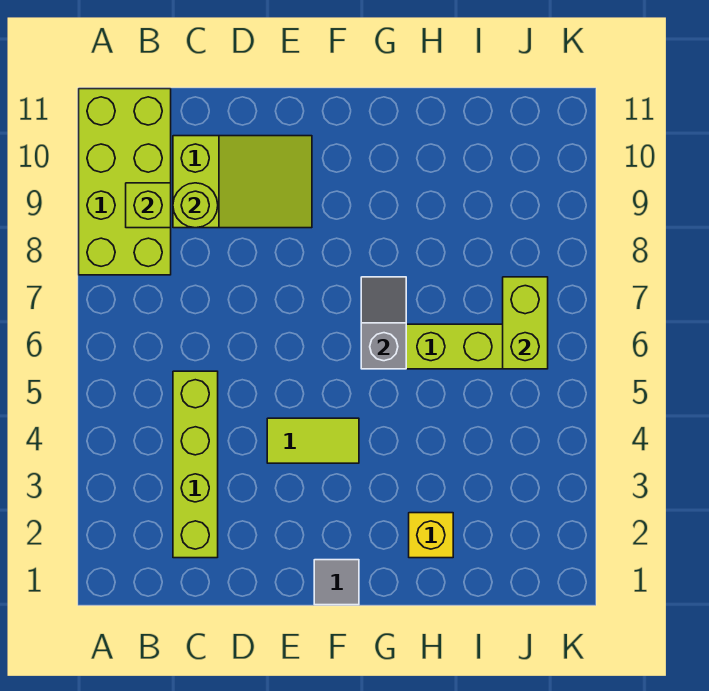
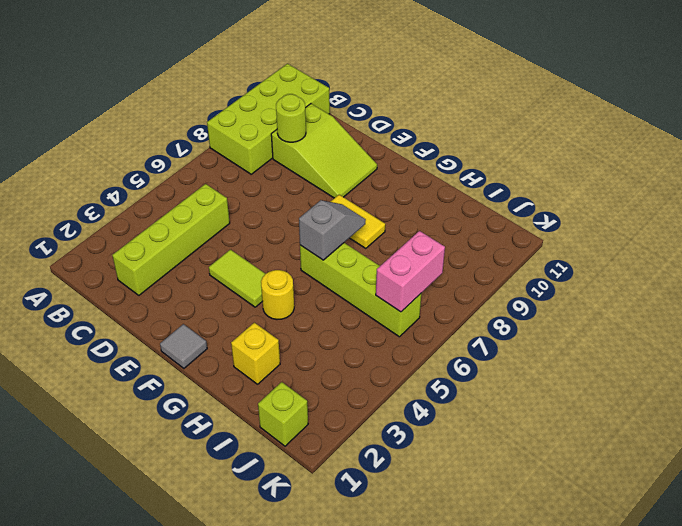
lime 1x1 brick [126,183,171,228] -> lime 1x1 brick moved to [258,382,308,446]
none -> yellow 1x2 tile [330,195,385,248]
none -> yellow 1x1 round brick [261,270,294,320]
lime 1x2 brick [503,277,548,369] -> pink 1x2 brick [376,231,445,312]

